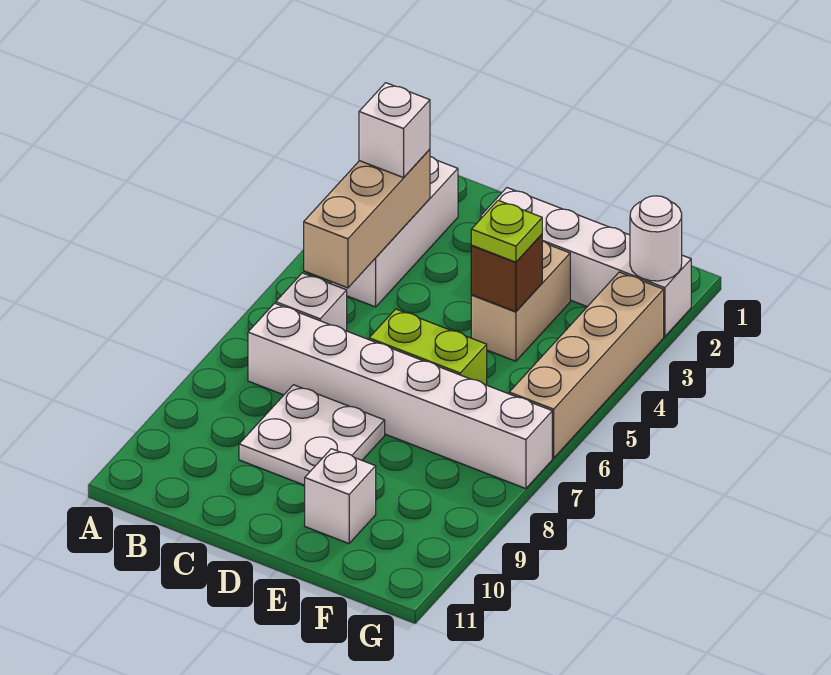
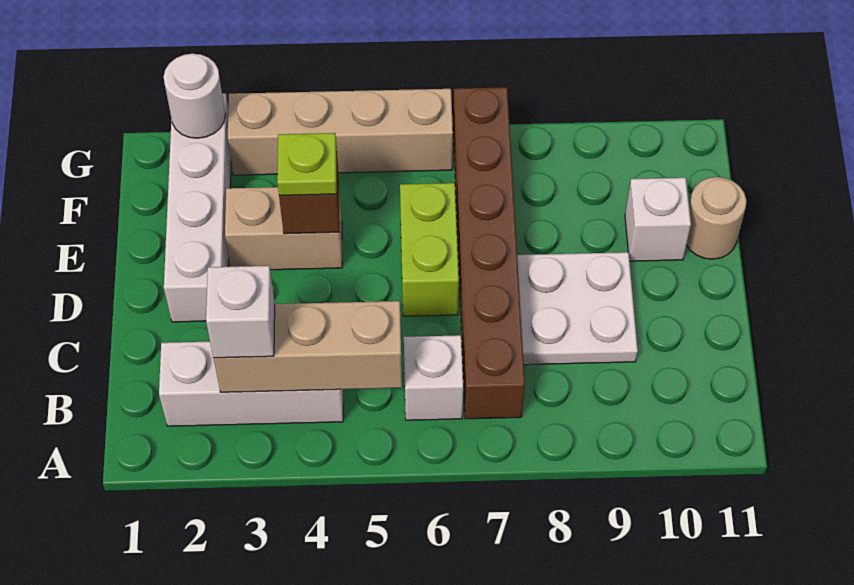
white 1x6 brick [248,303,552,489] -> brown 1x6 brick [453,87,525,419]
none -> tan 1x1 round brick [687,177,746,259]

